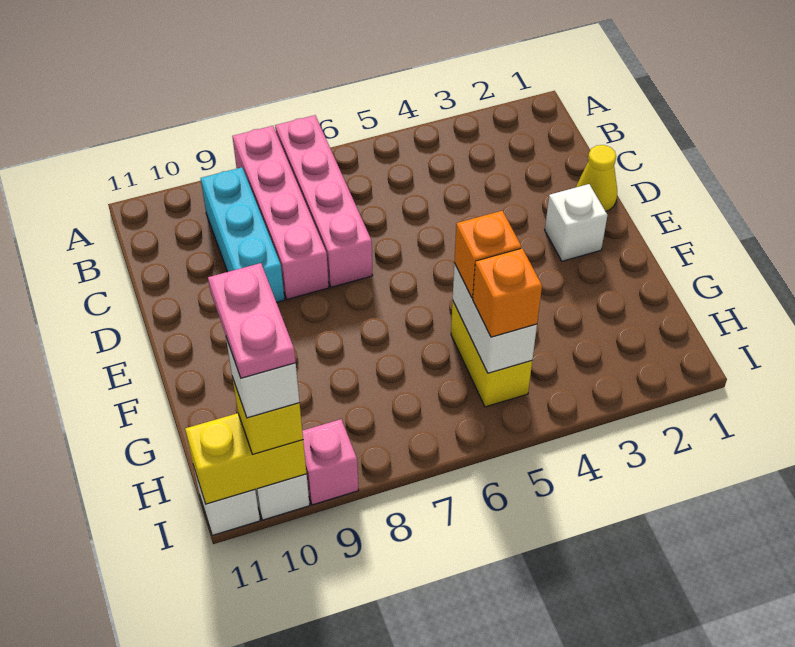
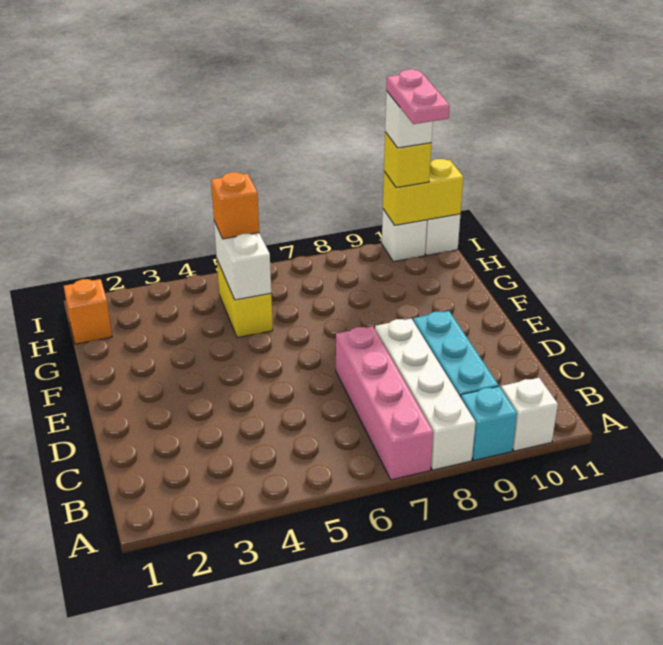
pink 1x4 brick [232,126,329,299] -> white 1x4 brick [375,319,476,470]
none -> cyan 1x1 brick [461,386,517,460]
yellow 1x1 cone [576,145,617,211] -> none
white 1x1 brick [545,184,608,261] -> white 1x1 brick moved to [501,378,558,451]
orange 1x1 brick [454,211,521,298] -> orange 1x1 brick moved to [64,279,112,344]
pink 1x1 brick [302,419,359,505] -> none

